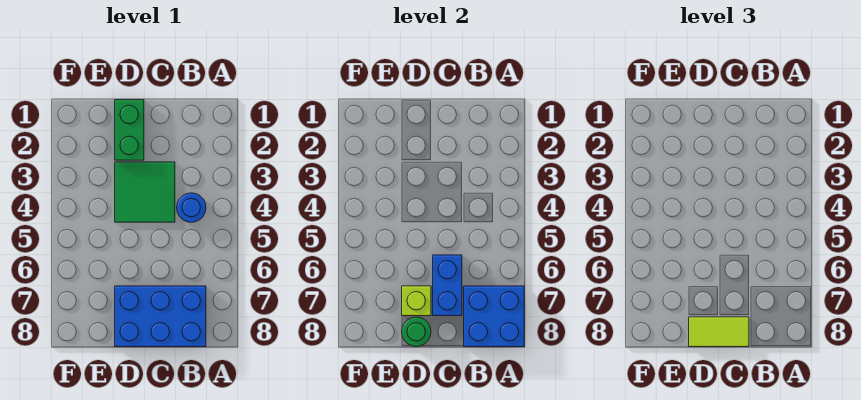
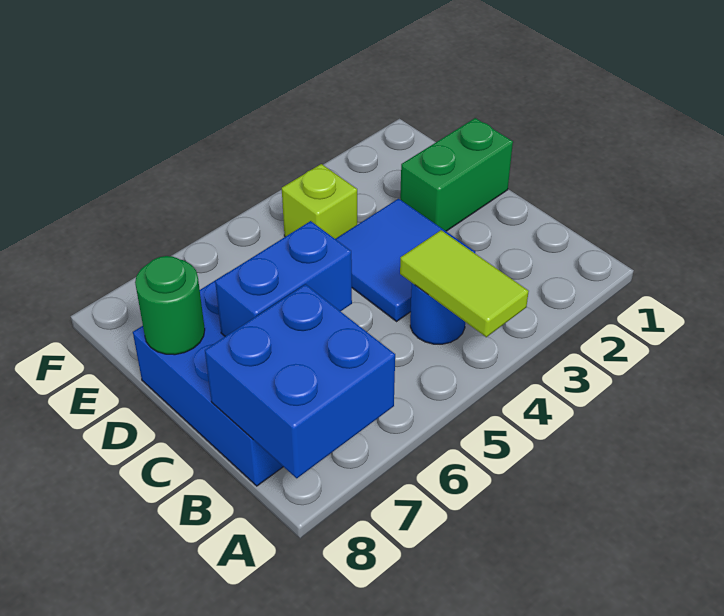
green 2x2 tile [115,162,175,222] -> blue 2x2 tile [336,199,475,321]
lime 1x2 tile [689,317,749,347] -> lime 1x2 tile moved to [400,230,529,337]
lime 1x1 brick [402,286,431,316] -> lime 1x1 brick moved to [282,164,357,239]

